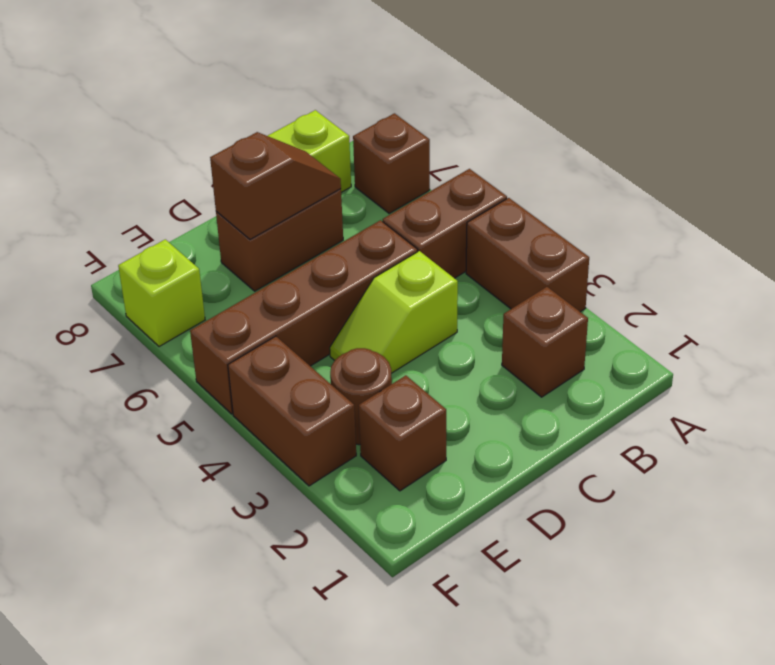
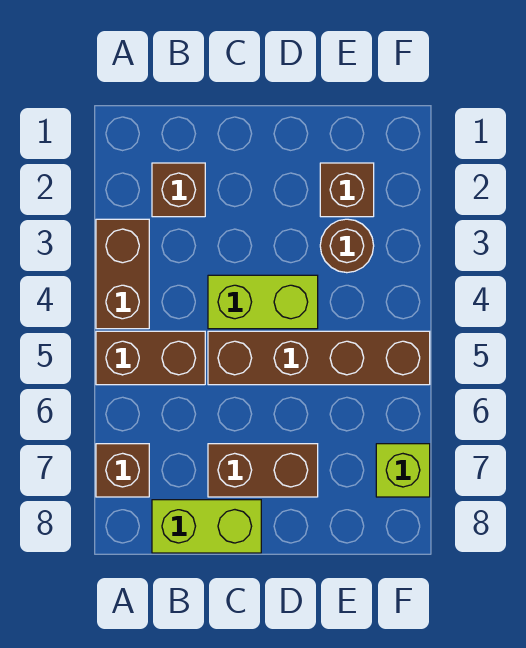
lime 1x2 slope [330,251,458,373] -> lime 1x2 brick [208,275,318,329]
brown 1x2 slope [210,132,341,239] -> none
brown 1x2 brick [228,336,356,486] -> none

